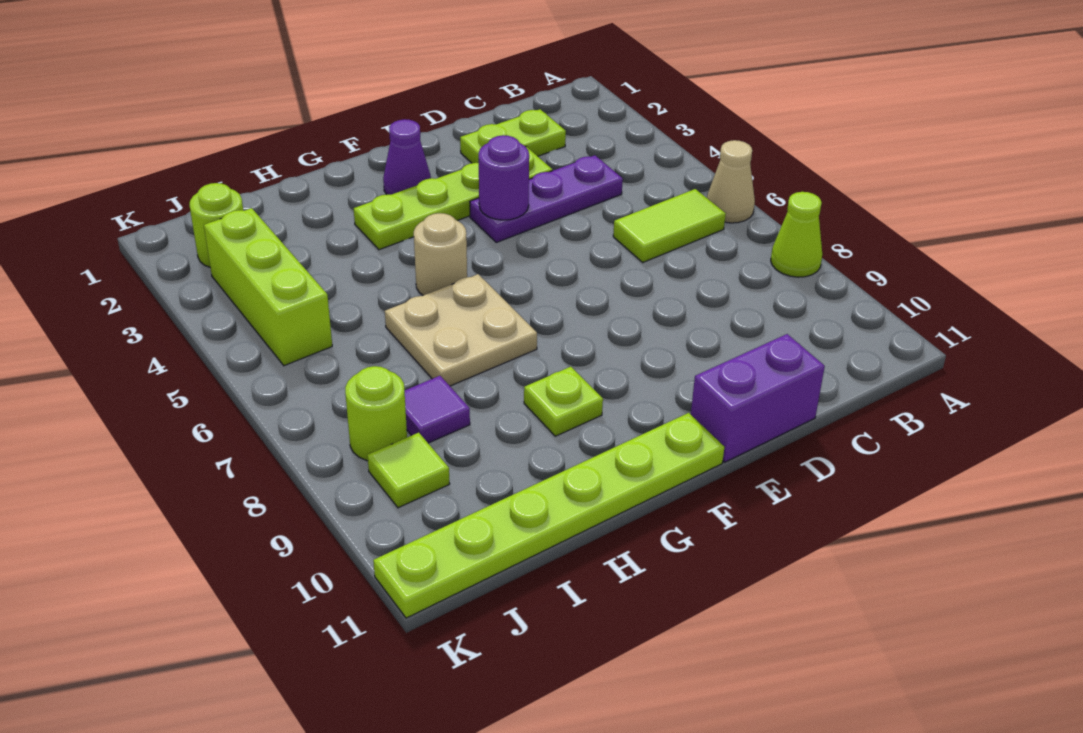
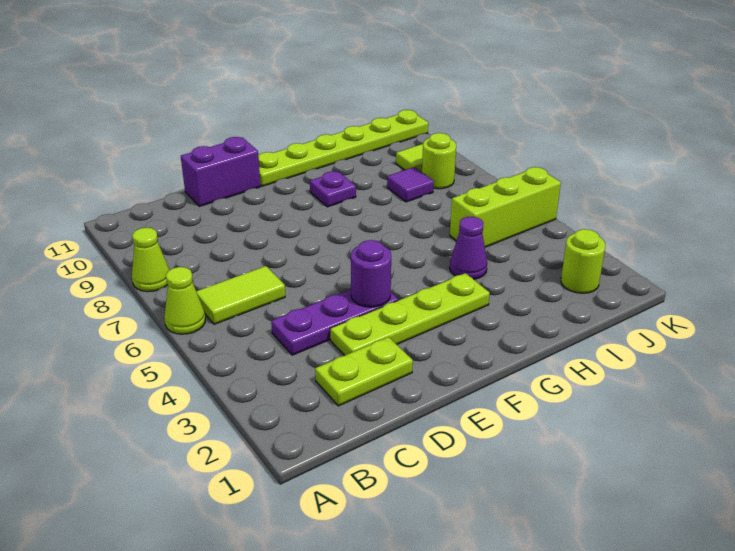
tan 1x1 cone [707,140,755,223] -> lime 1x1 cone [164,267,205,334]
purple 1x1 cone [383,119,431,195] -> purple 1x1 cone moved to [450,217,487,279]
tan 1x1 round brick [414,213,467,295] -> none
tan 2x2 plate [385,274,537,386] -> none
lime 1x1 plate [524,367,603,436] -> purple 1x1 plate [310,171,356,207]
lime 1x3 brick [204,208,332,366] -> lime 1x3 brick turned to [450,167,561,247]

